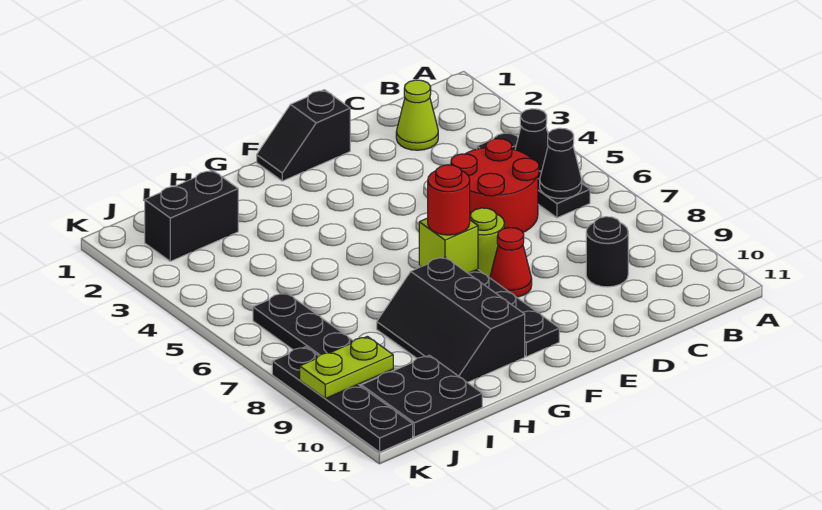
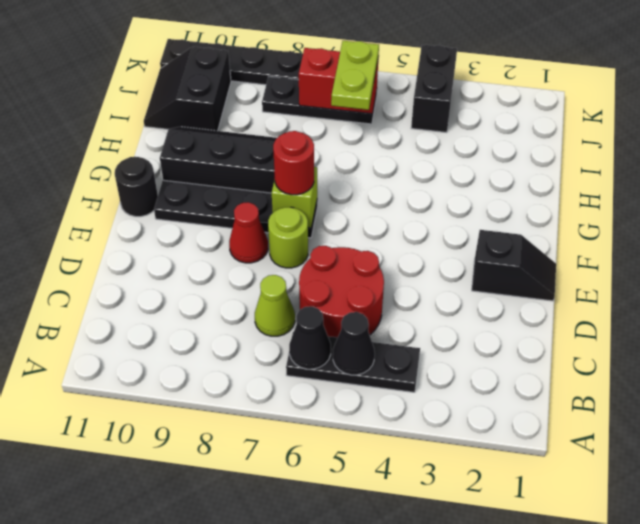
lime 1x1 cone [396,80,438,150] -> lime 1x1 cone moved to [255,275,295,336]
black 1x1 round brick [586,217,628,287] -> black 1x1 round brick moved to [115,157,158,217]
black 1x2 slope [257,90,350,181] -> black 1x2 slope turned to [472,230,556,301]
black 1x2 brick [145,170,238,261] -> black 1x2 brick moved to [411,45,457,133]
black 2x2 plate [361,355,482,437] -> black 2x2 slope [144,47,231,131]
none -> red 1x2 brick [299,48,378,114]
lime 1x2 plate [300,336,393,399] -> lime 1x2 plate moved to [331,41,379,110]

